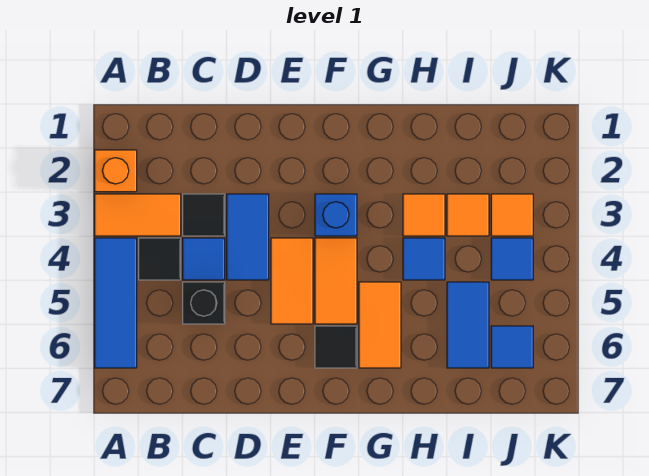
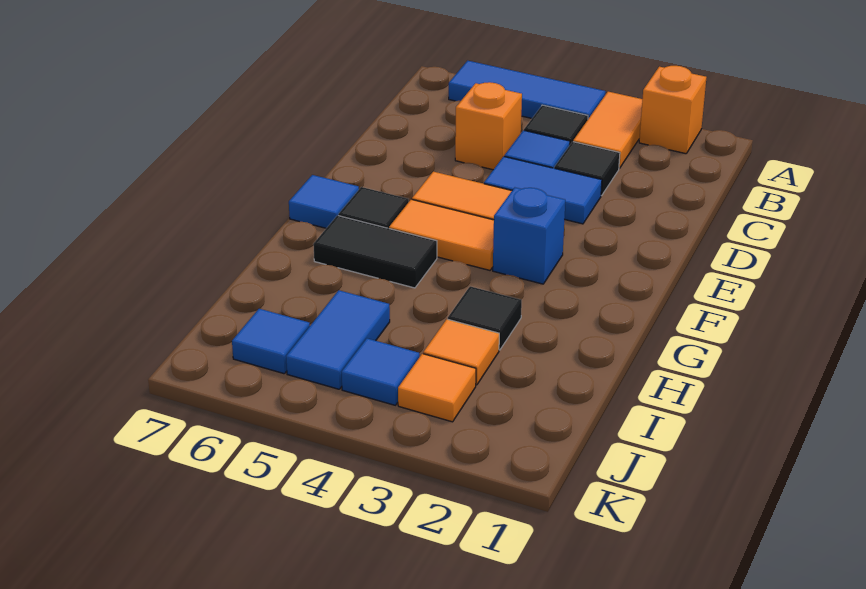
black 1x1 brick [183,282,225,324] -> orange 1x1 brick [455,82,522,170]
orange 1x2 tile [359,282,401,368] -> black 1x2 tile [313,215,437,288]
orange 1x1 tile [403,194,445,236] -> black 1x1 tile [448,286,522,350]
blue 1x1 tile [403,238,445,280] -> blue 1x1 tile moved to [289,175,359,228]
blue 1x2 tile [447,282,489,368] -> blue 1x2 tile turned to [286,290,390,389]

